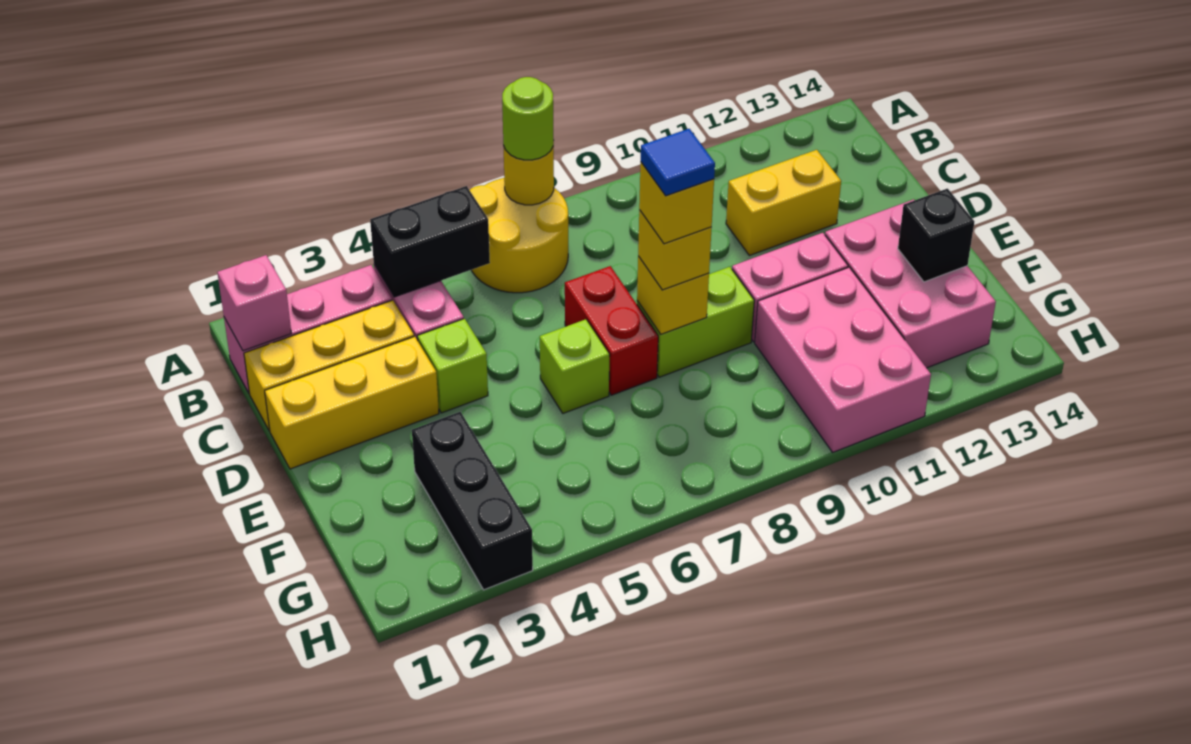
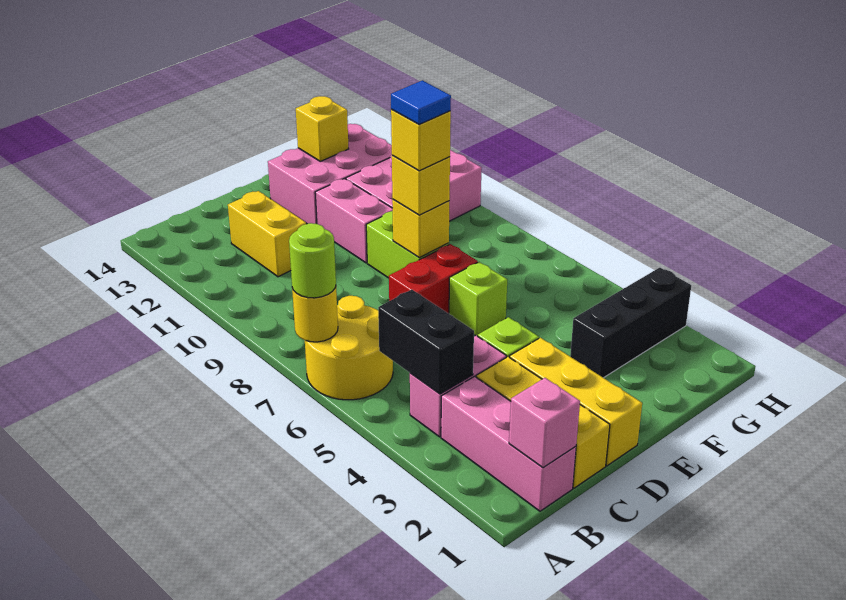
black 1x1 brick [898,189,974,282] -> yellow 1x1 brick [296,96,349,161]

